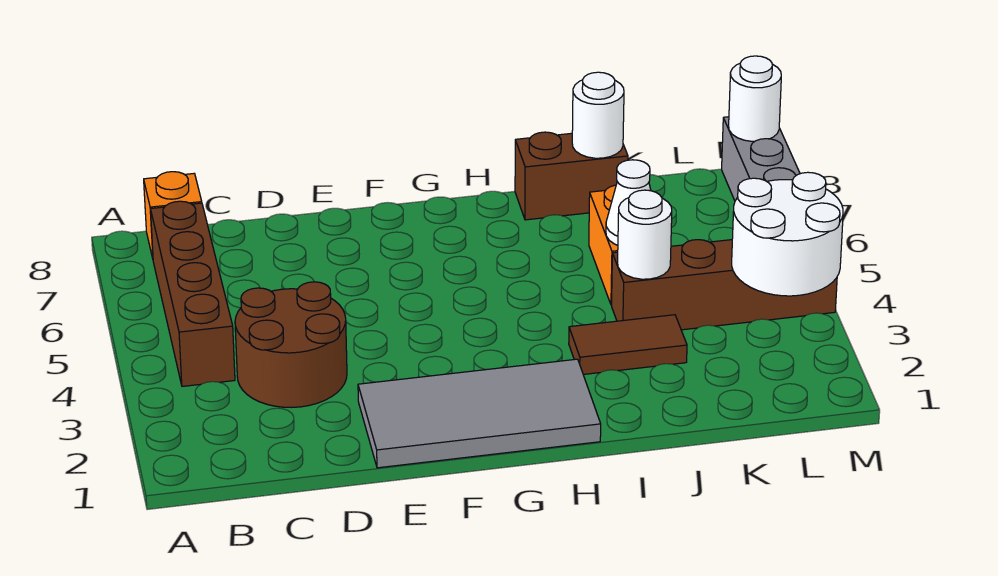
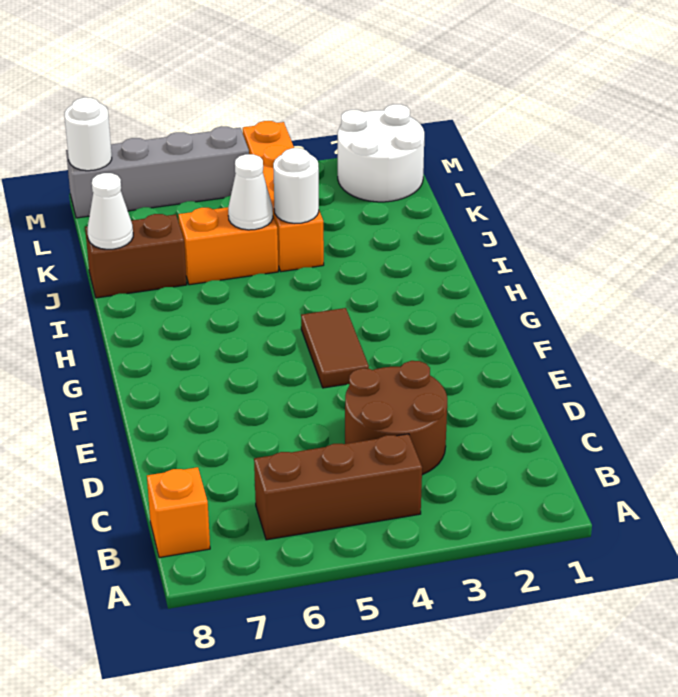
brown 1x4 brick [150,201,235,386] -> brown 1x3 brick [254,434,422,540]
grey 2x4 tile [358,359,601,468] -> none
brown 1x2 tile [569,315,687,374] -> brown 1x2 tile moved to [301,308,369,388]
brown 1x2 brick [515,132,628,220] -> brown 1x2 brick turned to [85,214,187,298]
brown 1x4 brick [612,240,837,330] -> orange 1x4 brick [243,121,324,272]
white 1x1 round brick [572,72,624,158] -> white 1x1 cone [88,173,133,249]
white 2x2 round brick [732,172,843,296] -> white 2x2 round brick moved to [338,104,424,202]

